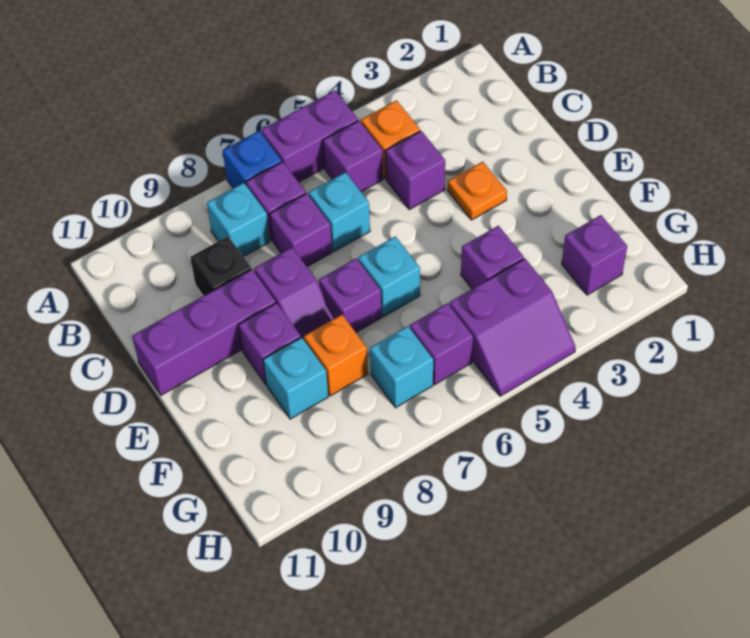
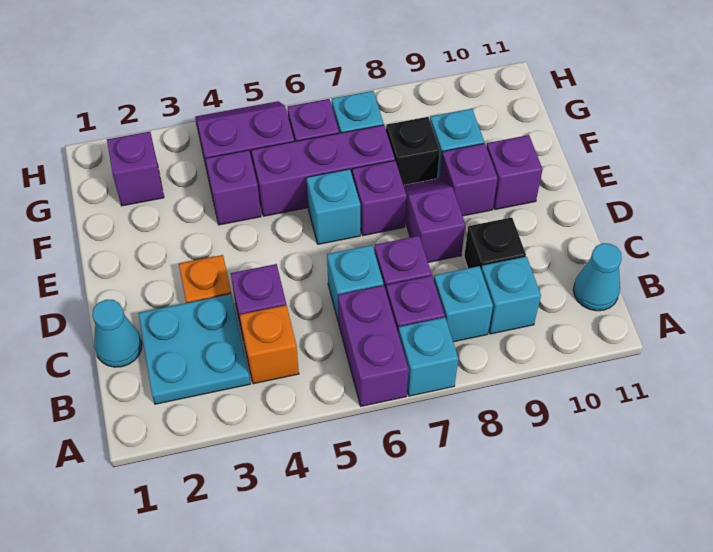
purple 1x2 brick [261,91,358,182] -> purple 1x2 brick turned to [338,285,409,406]
blue 1x1 brick [223,131,282,188] -> cyan 1x1 brick [398,317,458,396]
none -> cyan 2x2 plate [138,294,250,404]
purple 1x1 brick [323,121,383,192] -> purple 1x1 brick moved to [487,135,542,209]
none -> cyan 1x1 brick [481,257,541,334]
none -> cyan 1x1 cone [573,243,622,311]
none -> cyan 1x1 cone [92,300,142,367]
purple 1x3 brick [132,269,276,395] -> purple 1x3 brick moved to [252,125,395,216]
orange 1x1 brick [304,315,368,396] -> black 1x1 brick [386,117,440,185]

